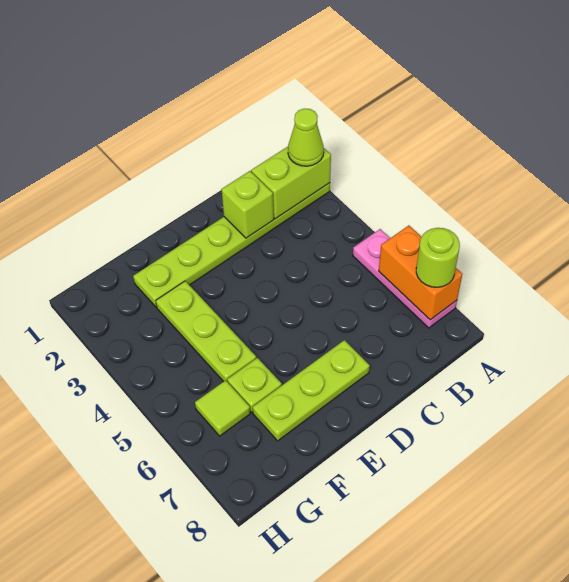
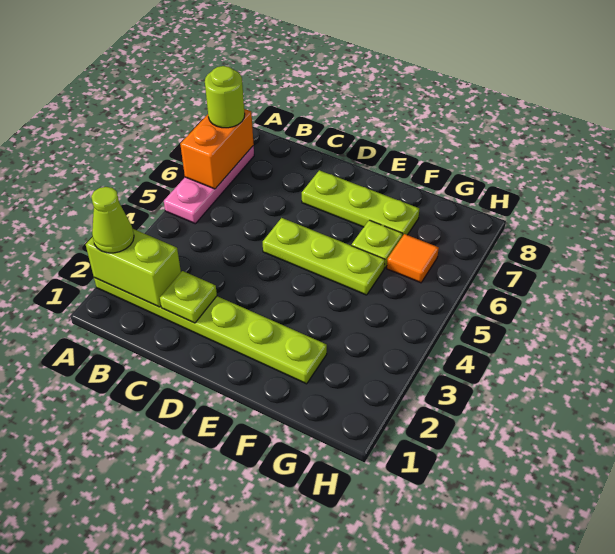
lime 1x1 brick [221,171,274,238] -> lime 1x1 plate [160,271,217,323]
lime 1x3 plate [156,281,256,382] -> lime 1x3 plate turned to [263,218,385,295]
lime 1x1 tile [195,380,250,436] -> orange 1x1 tile [387,234,439,283]

